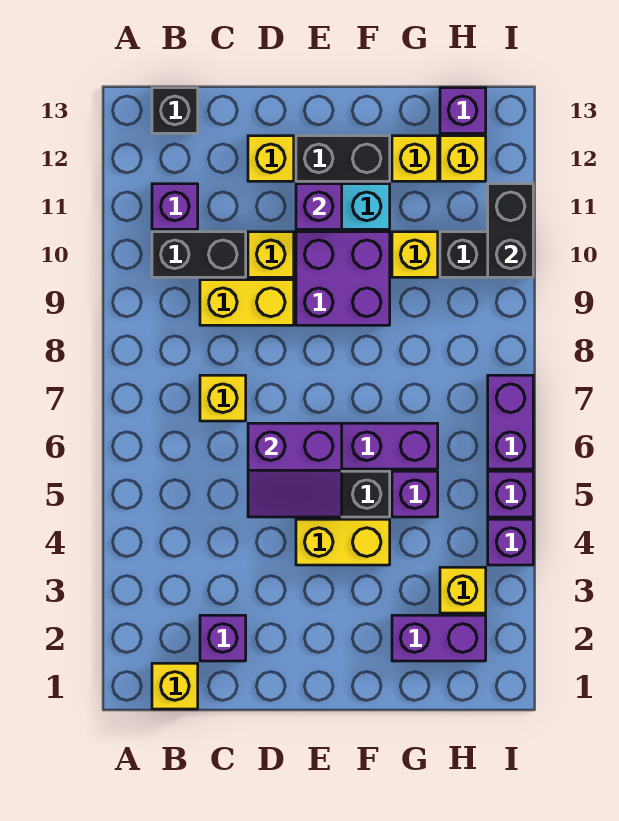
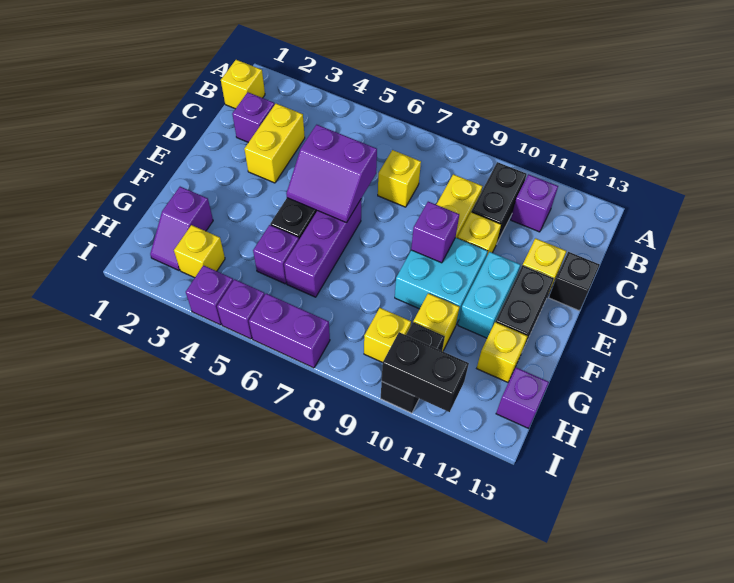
black 1x1 brick [152,88,198,133] -> black 1x1 brick moved to [549,252,600,311]
purple 2x2 slope [248,423,342,517] -> purple 2x2 slope turned to [286,125,377,223]
yellow 1x2 brick [296,519,390,565] -> yellow 1x2 brick moved to [244,104,305,183]
purple 2x2 brick [296,232,390,325] -> cyan 2x2 brick [395,238,488,324]
purple 1x1 brick [296,184,342,229] -> purple 1x1 brick moved to [411,202,459,263]
purple 1x2 brick [392,615,486,661] -> purple 1x2 slope [150,187,213,270]
yellow 1x1 brick [440,136,486,181] -> yellow 1x1 brick moved to [364,308,411,363]

